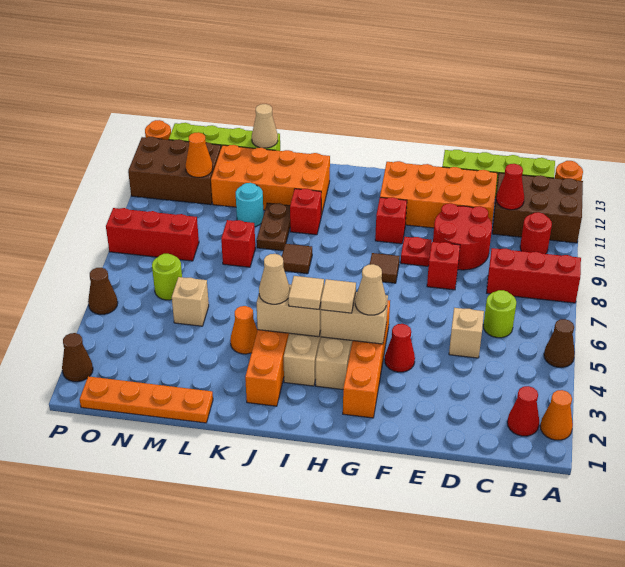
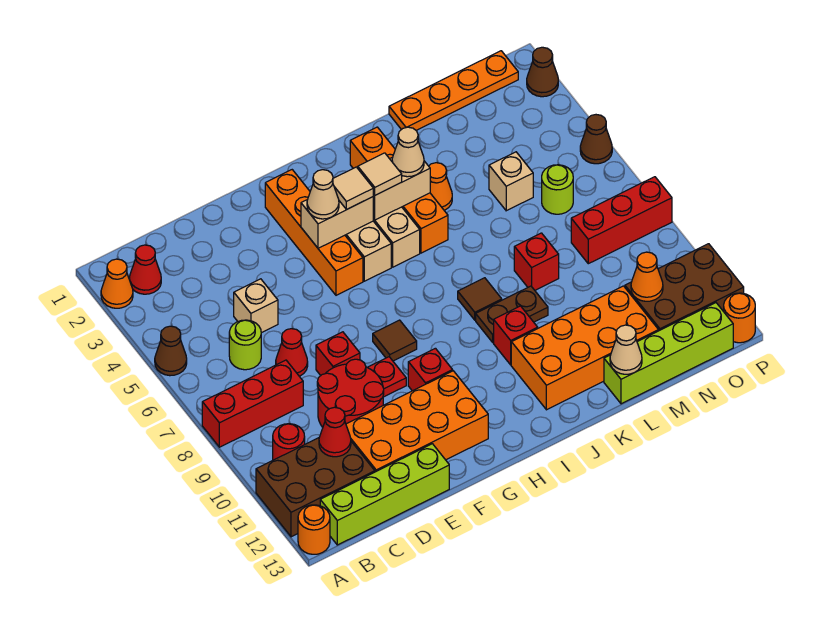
red 1x1 cone [385,324,415,372] -> red 1x1 cone moved to [276,329,308,376]
brown 1x2 plate [257,203,290,251] -> brown 1x2 plate turned to [476,286,548,342]
cyan 1x1 round brick [236,183,264,227] -> none

